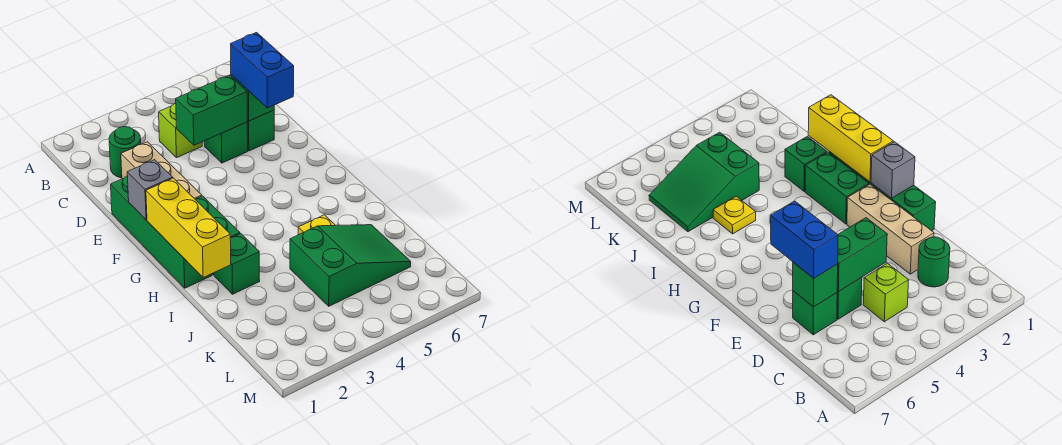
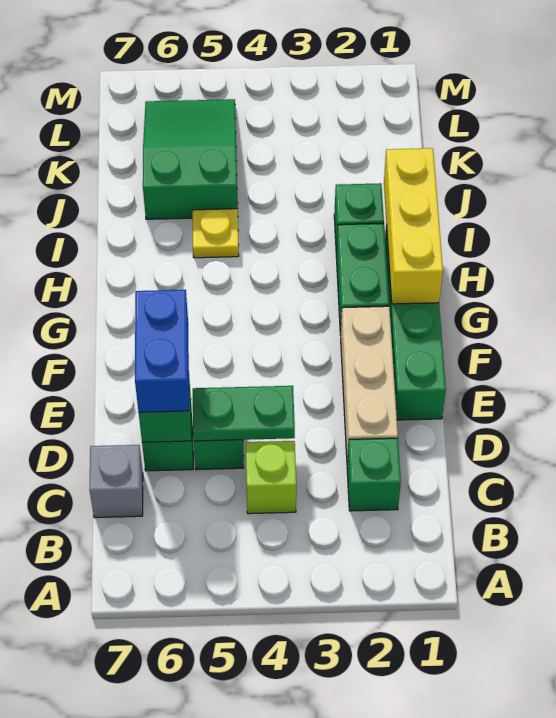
green 1x1 round brick [109,127,141,178] -> green 1x1 brick [347,438,401,511]
green 1x2 brick [176,75,247,145] -> green 1x2 plate [193,386,295,441]
grey 1x1 brick [127,160,173,220] -> grey 1x1 brick moved to [89,445,143,518]
green 2x3 slope [290,225,411,306] -> green 2x3 slope turned to [143,99,238,219]

